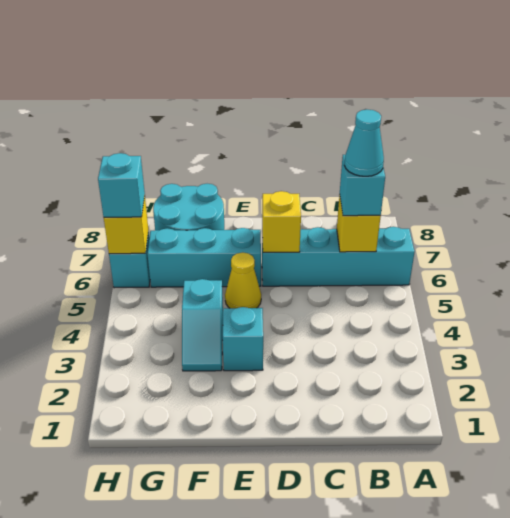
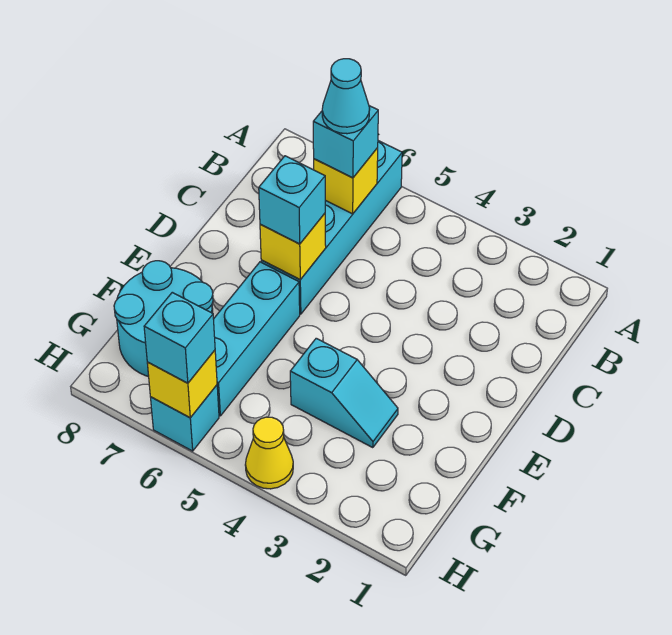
cyan 1x1 brick [223,307,263,371] -> cyan 1x1 brick moved to [259,156,325,244]
yellow 1x1 cone [225,252,261,308] -> yellow 1x1 cone moved to [245,417,293,489]

